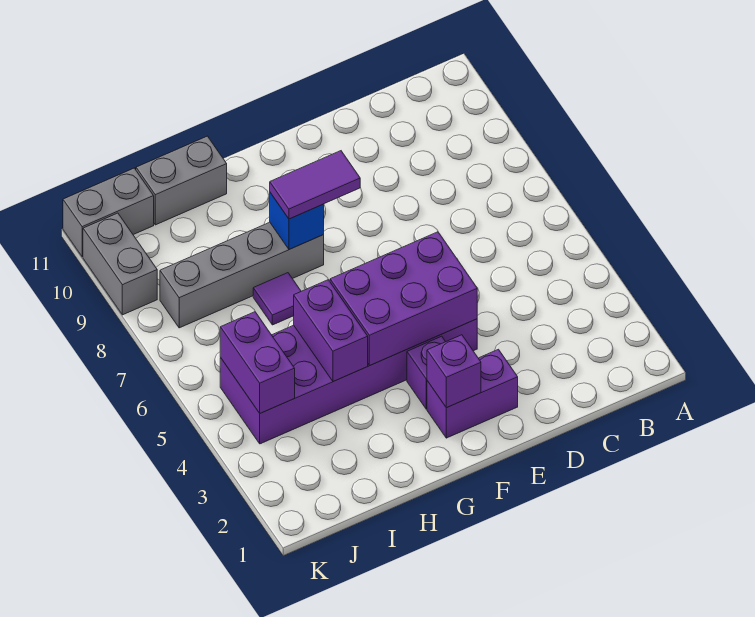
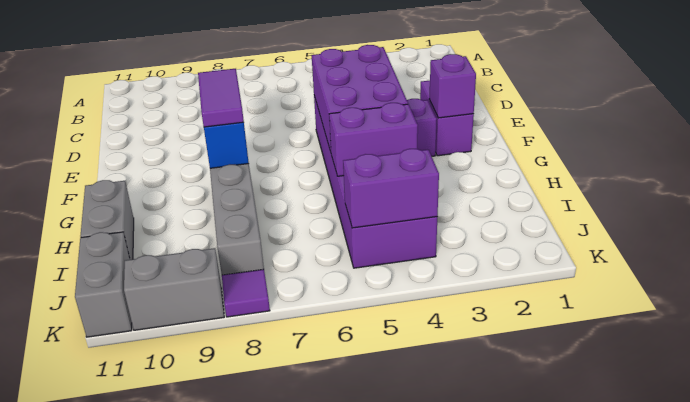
purple 1x1 tile [253,273,301,325] -> purple 1x1 tile moved to [222,269,270,317]

